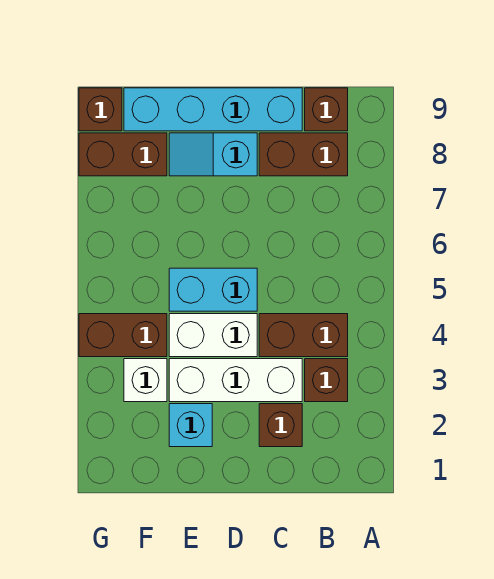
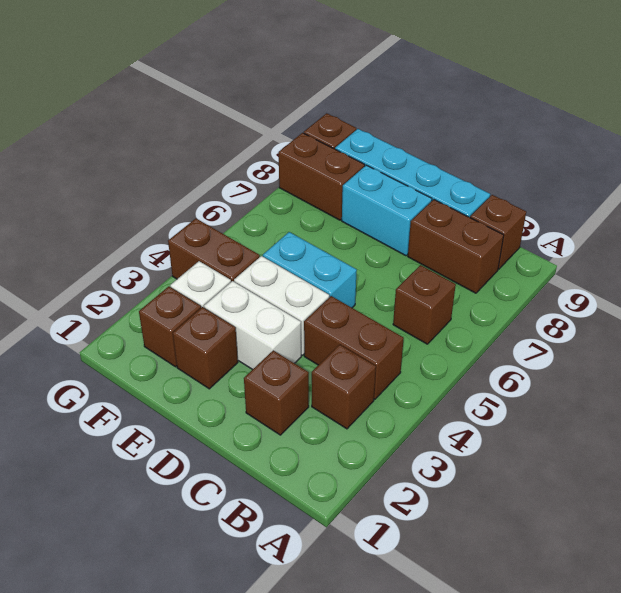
none -> brown 1x1 brick [393,265,456,344]
white 1x3 brick [169,359,302,402] -> white 1x2 brick [204,281,301,370]
cyan 1x2 slope [169,133,257,176] -> cyan 1x2 brick [342,165,432,256]
cyan 1x1 brick [169,404,212,447] -> brown 1x1 brick [173,307,238,389]
none -> brown 1x1 brick [139,286,201,367]

